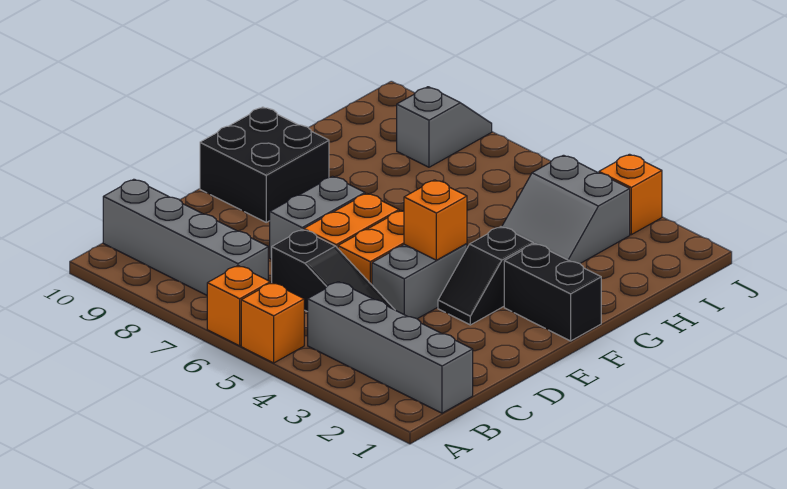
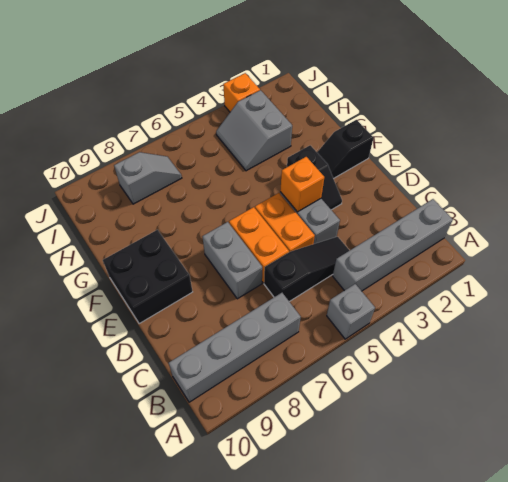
orange 1x1 brick [241,283,304,363] -> grey 1x1 brick [327,284,375,339]
orange 1x1 brick [207,266,270,346] -> none
black 1x2 brick [504,244,601,341] -> black 1x2 slope [317,120,373,178]
grey 2x2 slope [502,155,630,263] -> grey 2x2 slope turned to [216,90,292,171]
grey 1x2 slope [397,87,492,167] -> grey 1x2 slope turned to [114,152,182,204]

